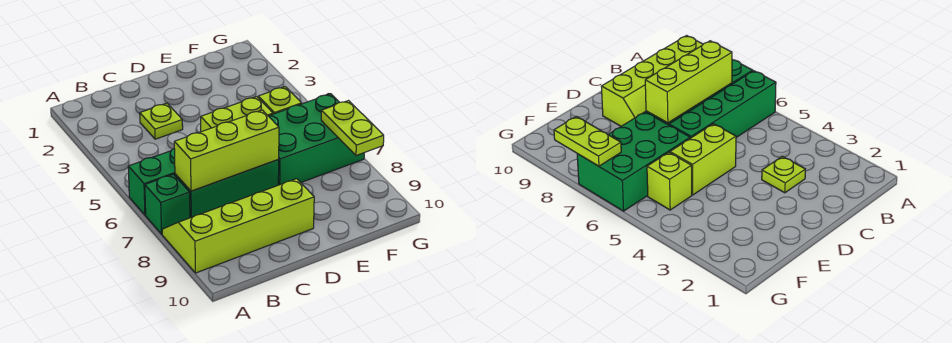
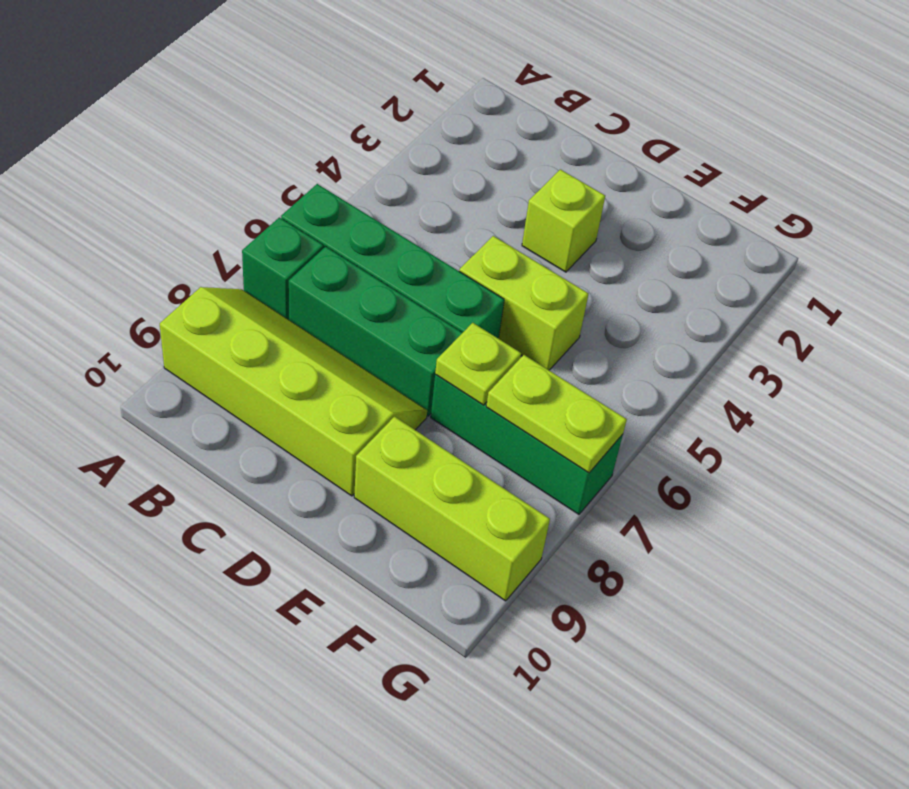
lime 1x3 brick [174,110,279,191] -> lime 1x3 brick moved to [354,417,550,601]
lime 1x1 plate [140,103,183,139] -> lime 1x1 plate moved to [435,323,521,405]
green 2x3 brick [269,94,364,185] -> green 1x3 brick [431,375,623,514]
lime 1x1 brick [258,87,302,114] -> lime 1x1 brick moved to [522,169,605,272]
lime 1x2 plate [321,101,384,156] -> lime 1x2 plate turned to [486,355,627,473]

